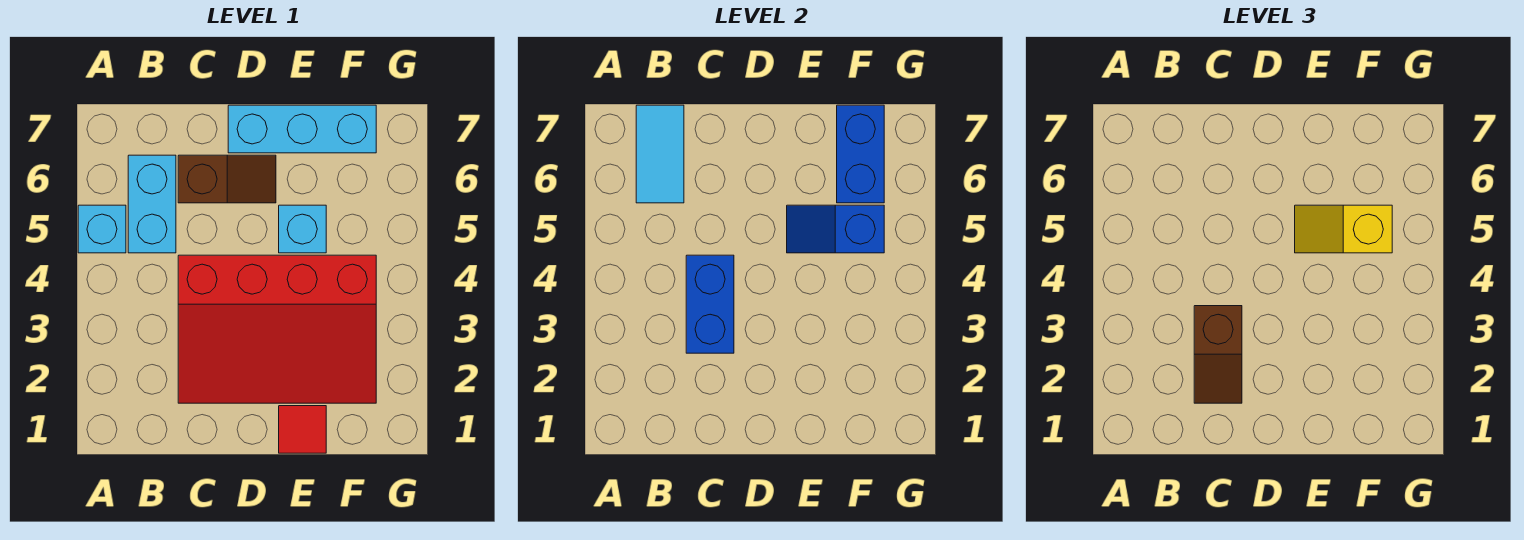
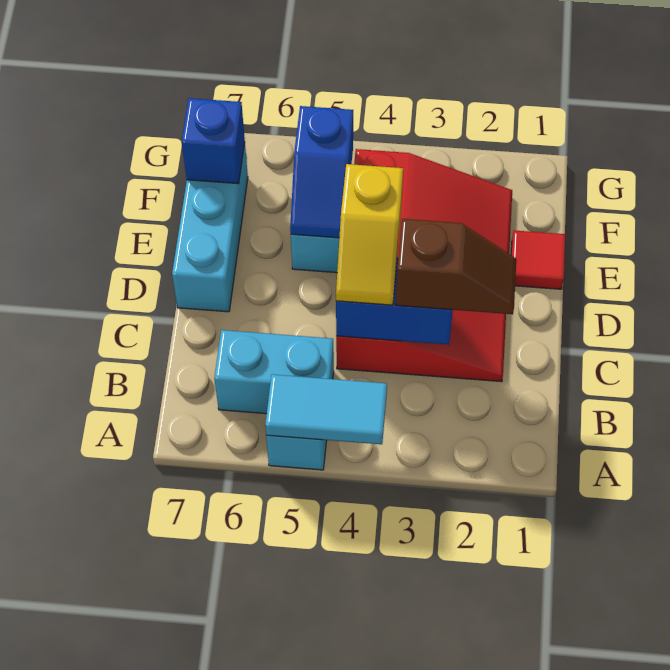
cyan 1x2 tile [636,105,684,203] -> cyan 1x2 tile moved to [265,374,387,444]
brown 1x2 slope [178,155,276,203] -> none
yellow 1x2 slope [1295,205,1392,253] -> yellow 1x2 slope moved to [336,164,403,305]
blue 1x2 brick [837,105,884,203] -> blue 1x1 brick [182,98,245,184]

